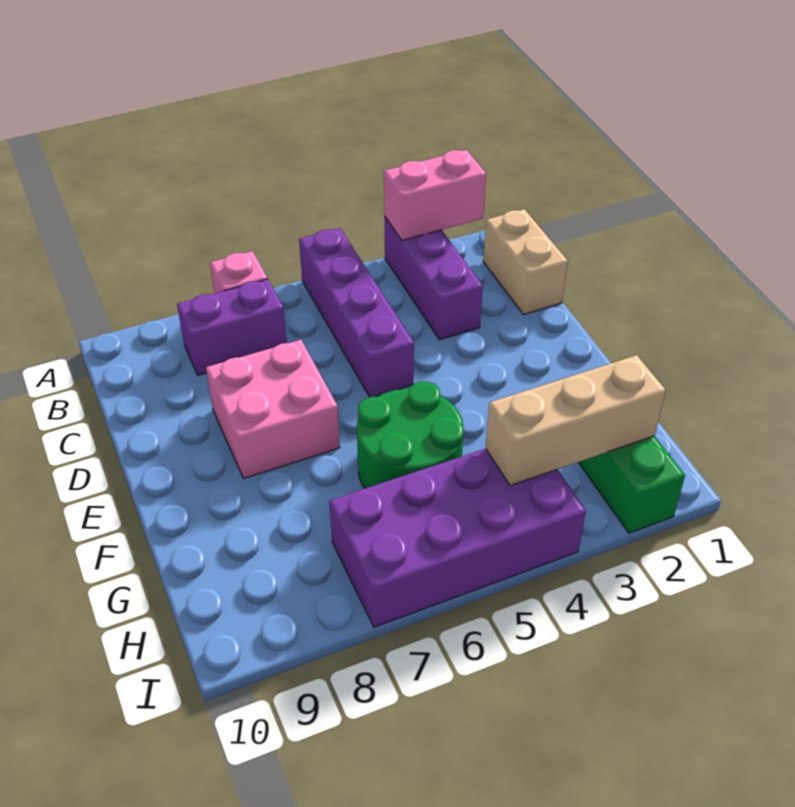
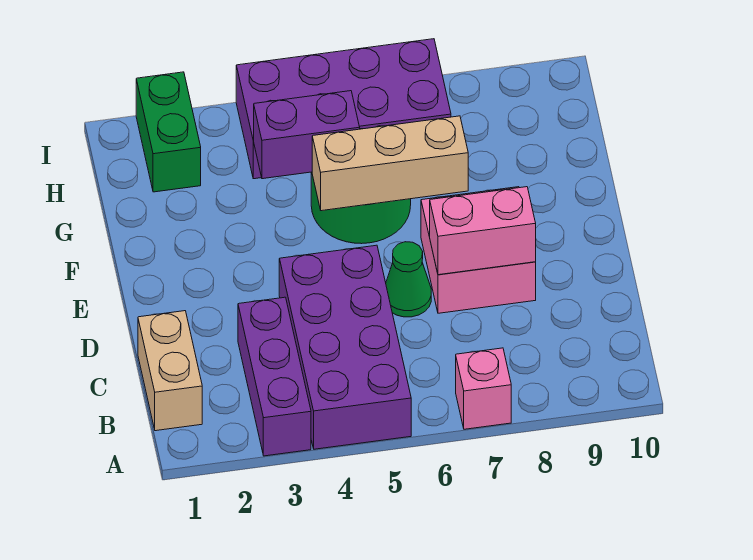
pink 1x2 brick [384,150,486,240] -> pink 1x2 brick moved to [430,187,536,275]
purple 1x4 brick [299,228,414,397] -> purple 2x4 brick [279,245,411,449]
purple 1x2 brick [177,279,287,375] -> purple 1x2 brick moved to [253,91,360,179]
none -> green 1x1 cone [386,242,431,317]
tan 1x3 brick [485,355,666,485] -> tan 1x3 brick moved to [312,116,468,211]

